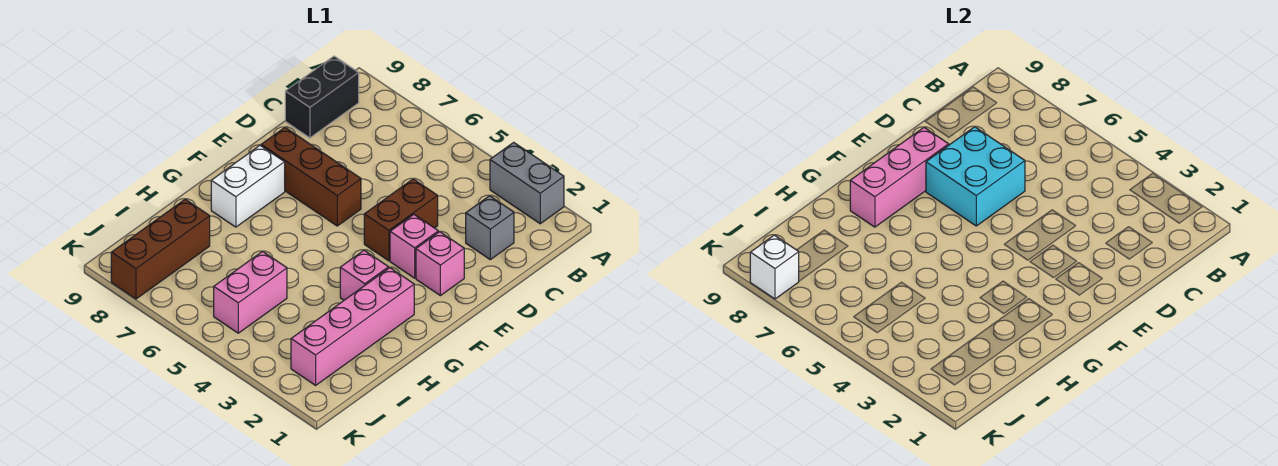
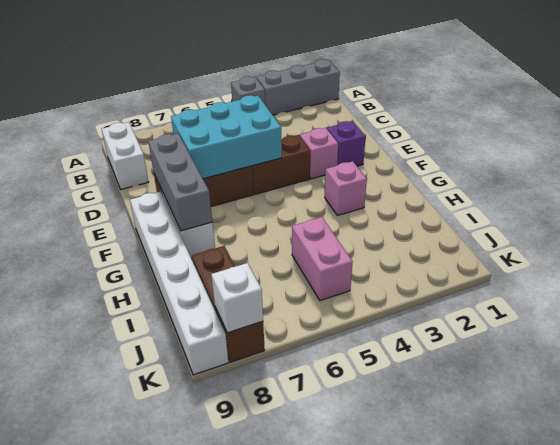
grey 1x2 brick [490,142,564,224] -> grey 1x3 brick [257,59,340,115]
black 1x2 brick [285,56,359,138] -> white 1x2 brick [102,122,148,189]
grey 1x1 brick [466,196,514,260] -> grey 1x1 brick moved to [231,76,265,104]
brown 1x2 brick [364,179,438,261] -> brown 1x2 brick turned to [253,135,310,194]
cyan 2x2 brick [926,127,1025,226] -> cyan 2x3 brick [171,95,282,179]
pink 1x1 brick [416,232,464,296] -> purple 1x1 brick [327,121,366,166]
pink 1x3 brick [850,128,949,227] -> grey 1x3 brick [148,134,212,231]
none -> white 1x6 brick [130,192,229,375]
pink 1x4 brick [291,268,414,385] -> none

